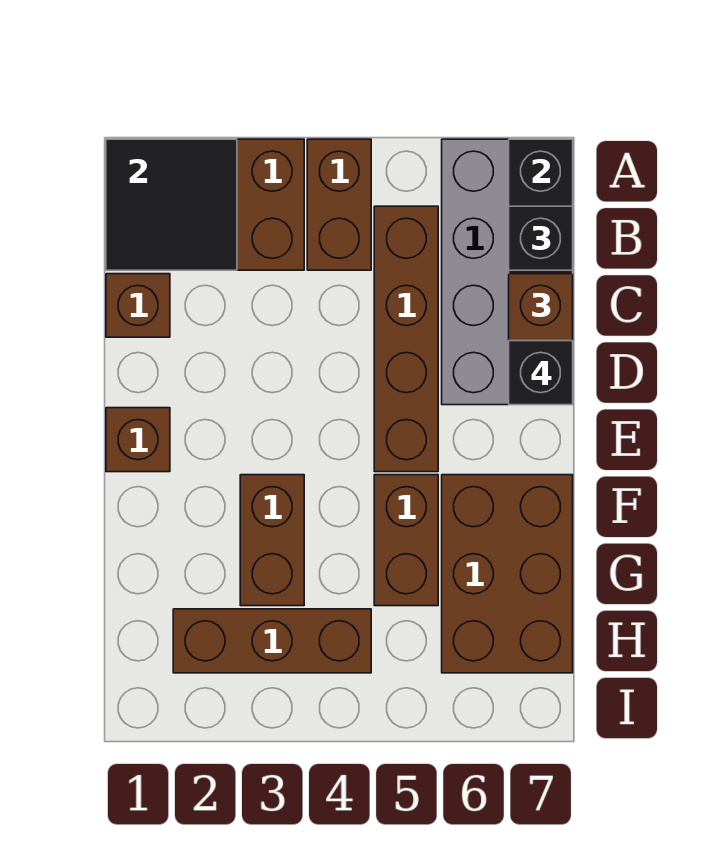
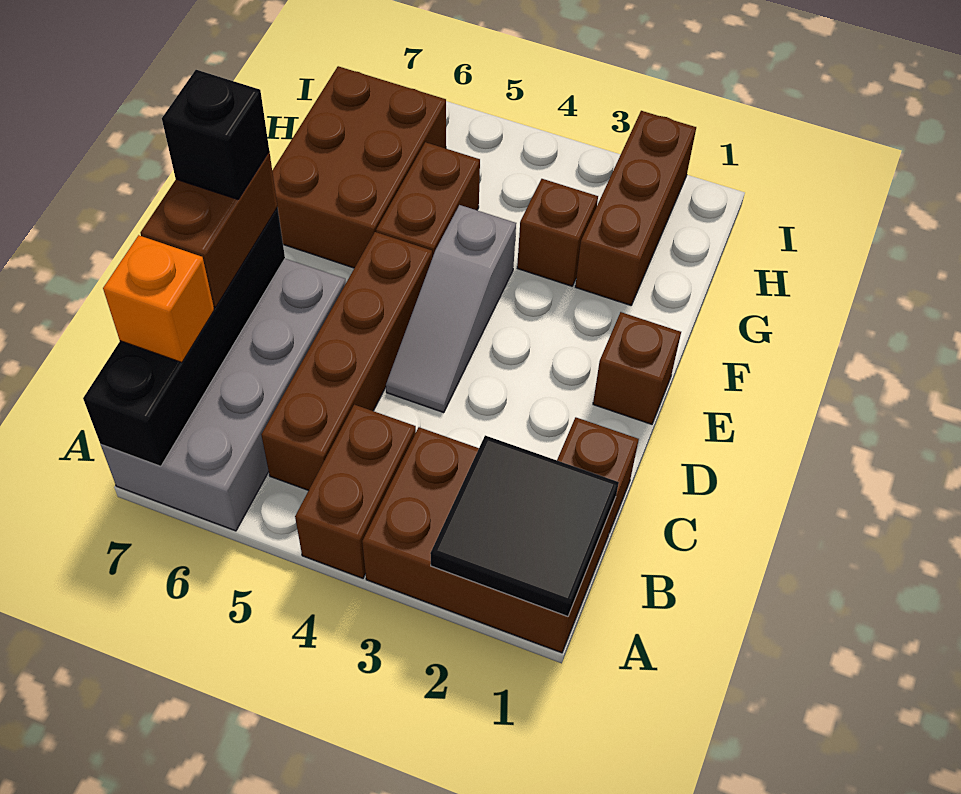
black 1x1 brick [509,206,573,270] -> orange 1x1 brick [103,235,214,363]
none -> grey 1x3 slope [386,205,516,413]
brown 1x2 brick [240,475,304,606] -> brown 1x1 brick [517,179,598,286]
brown 1x3 brick [173,609,371,673] -> brown 1x3 brick turned to [575,111,696,305]

